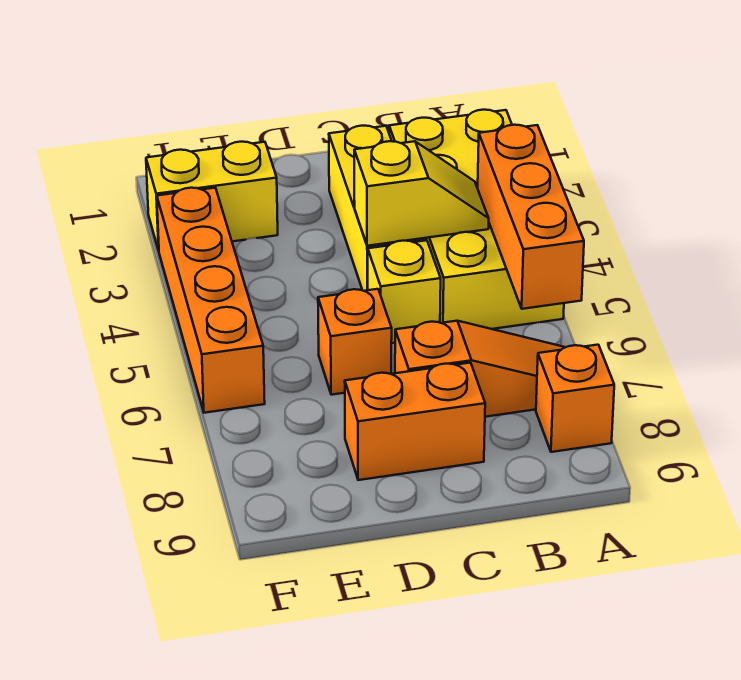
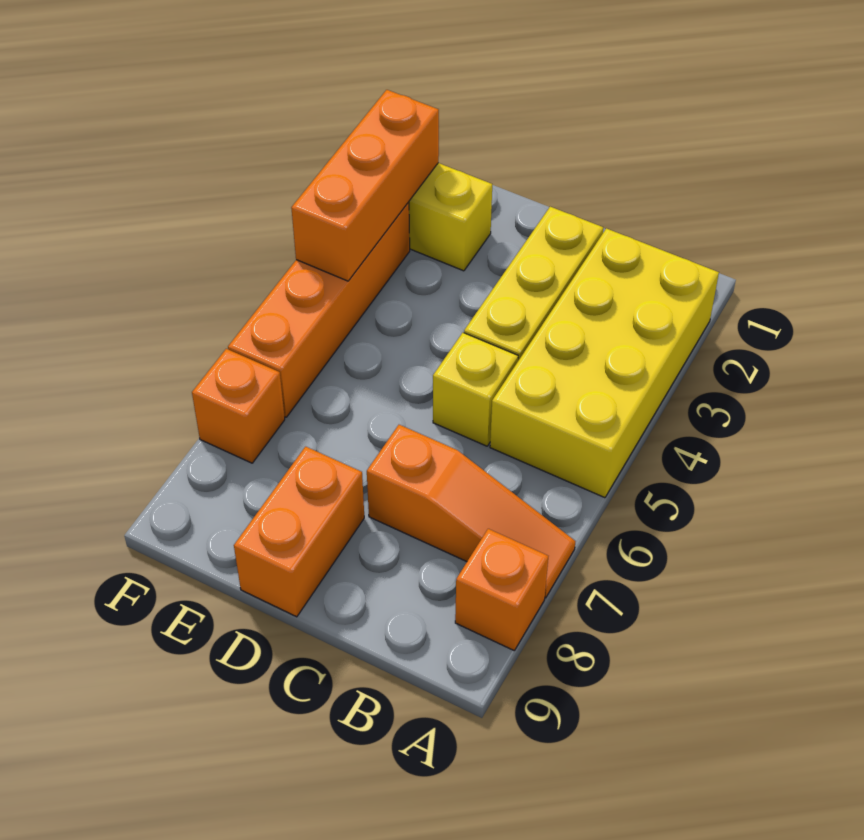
orange 1x3 brick [478,125,584,309] -> orange 1x3 brick moved to [291,90,439,281]
yellow 1x2 slope [354,141,489,246] -> none
orange 1x2 brick [345,363,485,480] -> orange 1x2 brick turned to [234,447,364,617]
orange 1x1 brick [318,289,392,395] -> orange 1x1 brick moved to [192,349,285,463]

